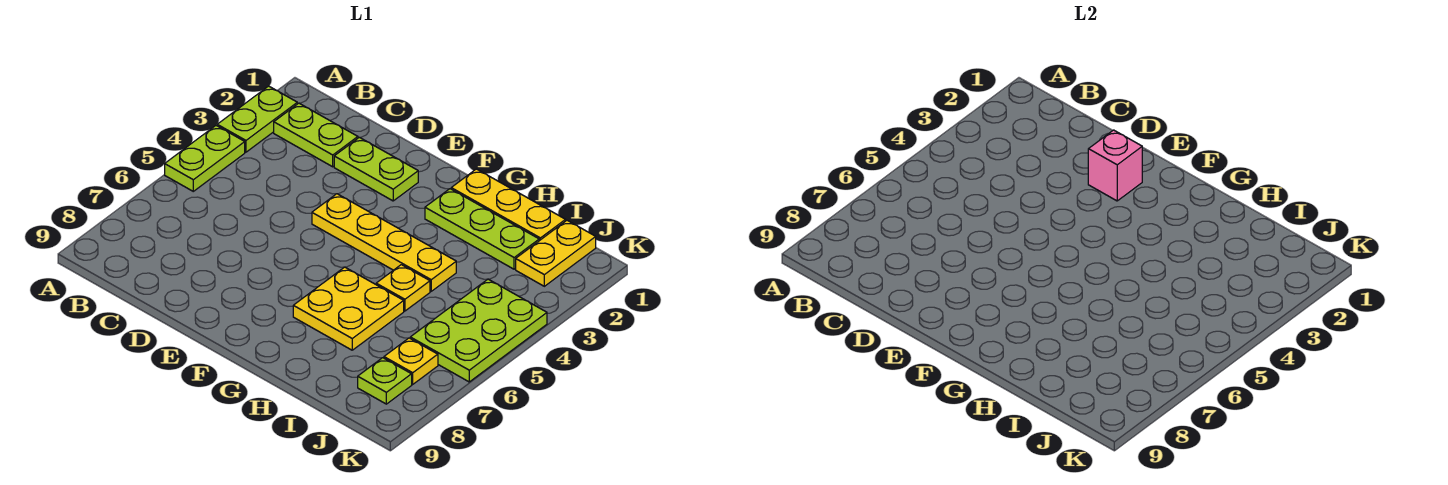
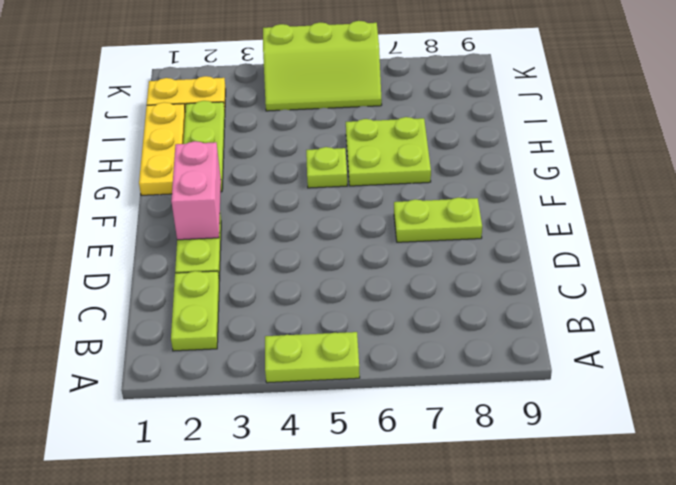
lime 1x2 plate [217,86,297,152] -> lime 1x2 plate moved to [394,197,482,242]
pink 1x1 brick [1088,130,1142,201] -> pink 1x2 brick [171,141,221,240]
yellow 1x4 plate [312,194,456,291] -> none
yellow 2x2 plate [293,267,404,350] -> lime 2x2 plate [346,117,431,186]
yellow 1x1 plate [376,265,430,311] -> none
lime 2x3 plate [410,279,547,382] -> lime 2x3 slope [263,21,382,111]
yellow 1x1 plate [384,338,438,384] -> none
lime 1x1 plate [358,358,412,404] -> lime 1x1 plate moved to [306,147,347,188]

